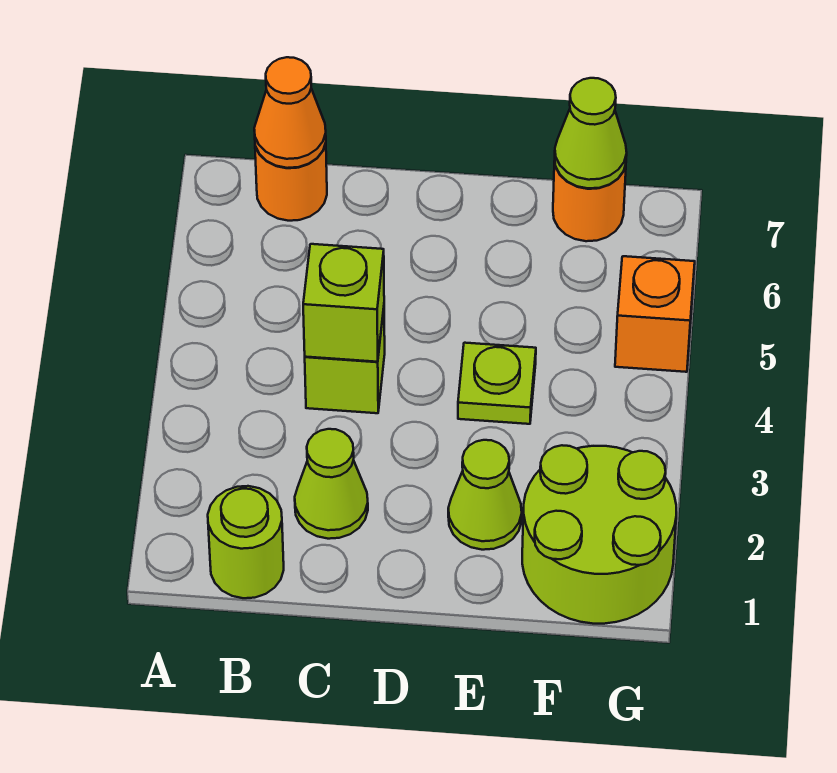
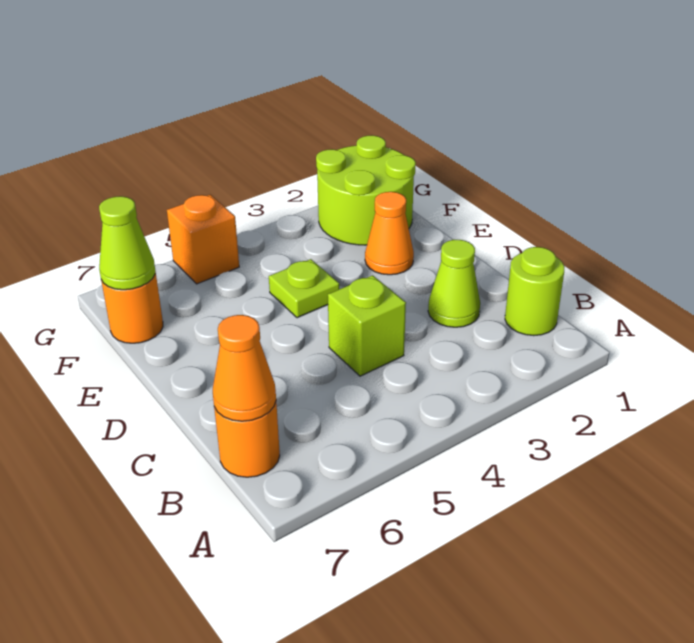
lime 1x1 brick [303,244,384,362] -> none
lime 1x1 cone [448,440,522,550] -> orange 1x1 cone [365,192,414,275]

